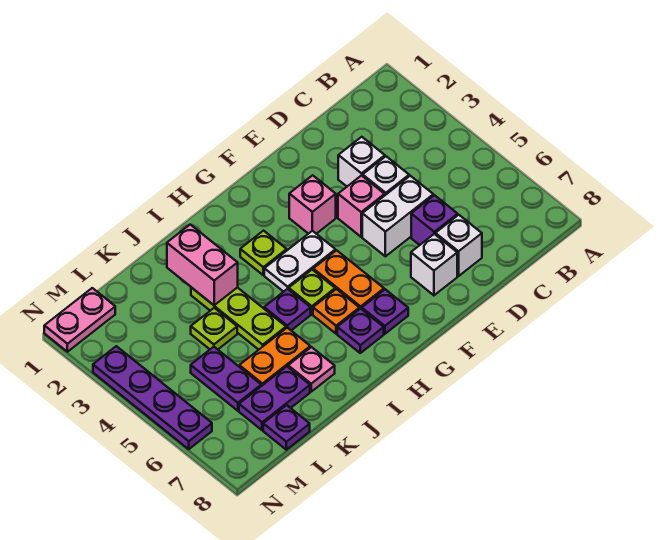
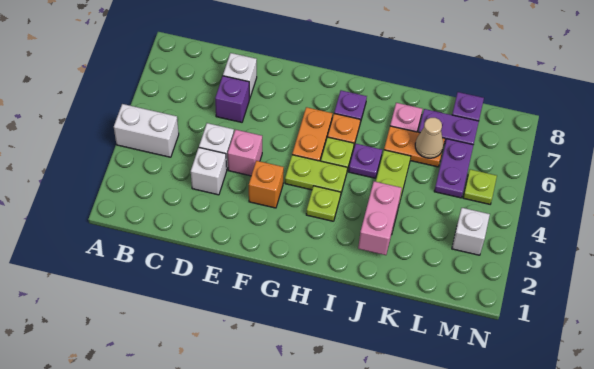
white 1x2 brick [362,176,433,256] -> white 1x2 brick moved to [114,104,179,157]
white 1x1 brick [411,234,457,295] -> white 1x1 brick moved to [452,208,490,255]
pink 1x1 brick [289,175,336,234] -> orange 1x1 brick [249,161,284,208]
white 1x2 plate [264,231,335,292] -> lime 1x2 plate [285,155,347,196]
purple 1x1 plate [362,289,408,334] -> none
lime 1x1 plate [191,308,237,349] -> lime 1x1 plate moved to [463,169,497,204]
none -> tan 1x1 cone [415,118,443,158]
pink 1x2 plate [44,288,115,352] -> none
purple 1x4 plate [93,346,212,449] -> none

